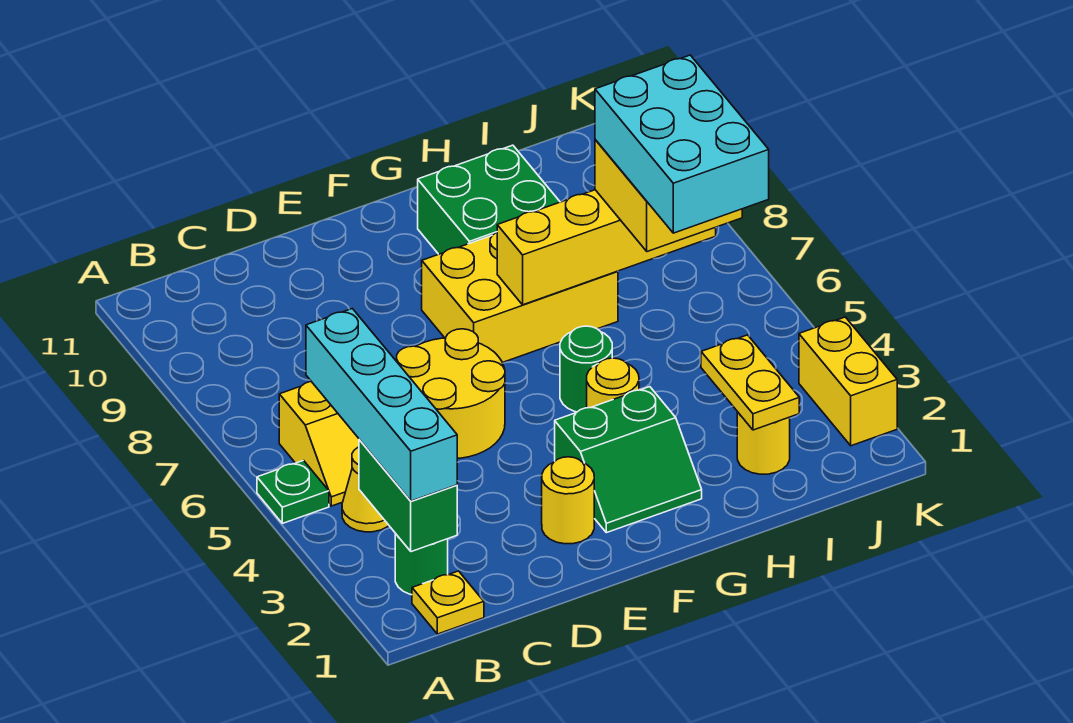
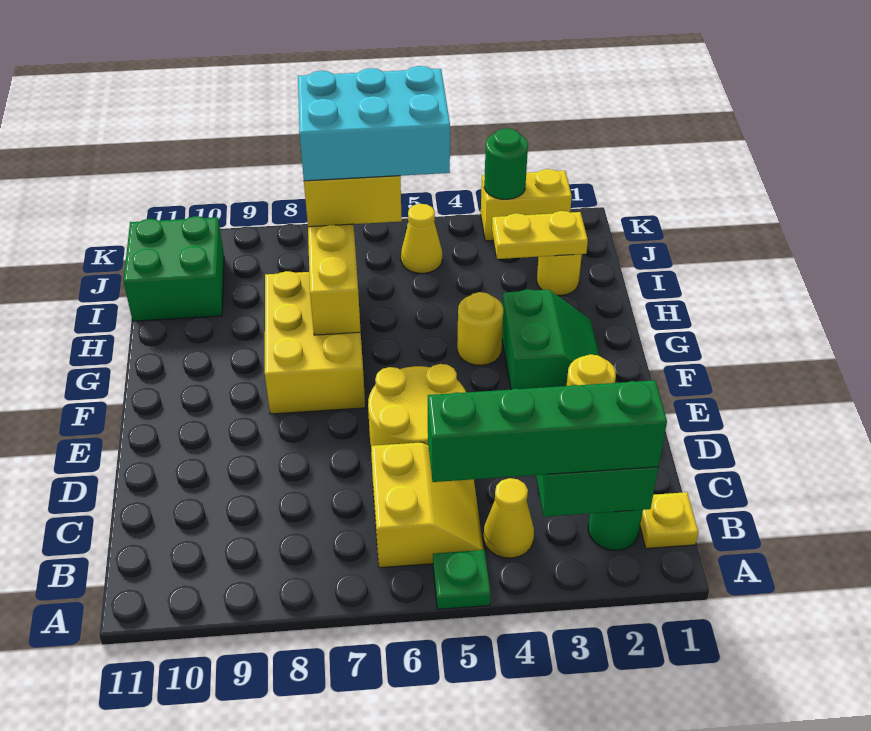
cyan 1x4 brick [306,309,457,501] -> green 1x4 brick [428,380,667,482]
green 1x1 round brick [560,326,612,412] -> green 1x1 round brick moved to [484,128,528,199]
green 2x2 brick [418,145,560,254] -> green 2x2 brick moved to [123,216,224,321]
none -> yellow 1x1 cone [401,204,442,273]

